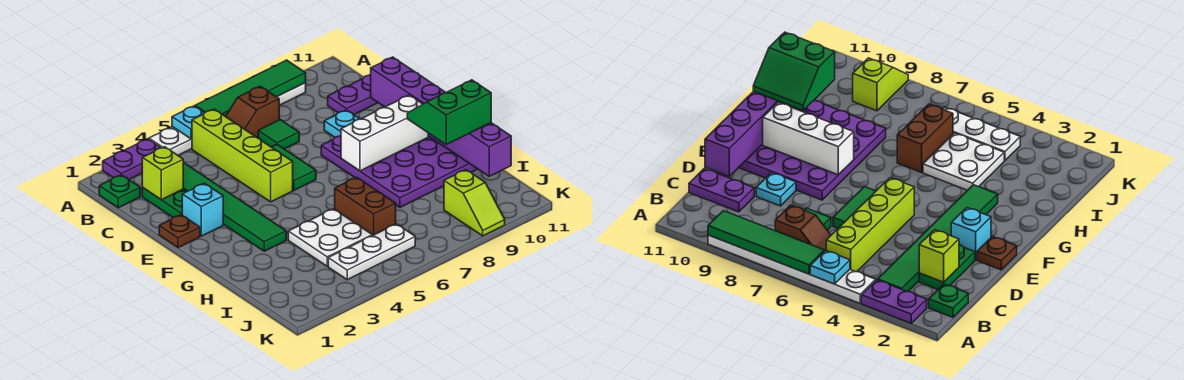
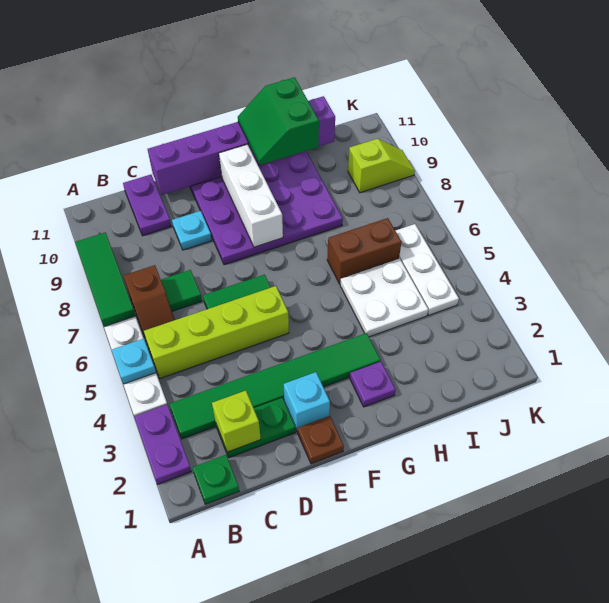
green 1x4 tile [195,60,306,116] -> green 1x3 tile [75,232,135,327]
none -> purple 1x1 plate [350,361,396,407]

